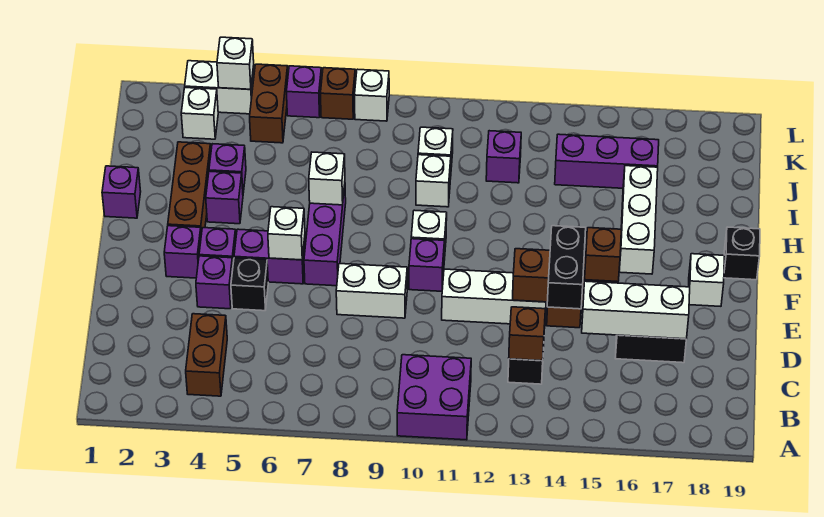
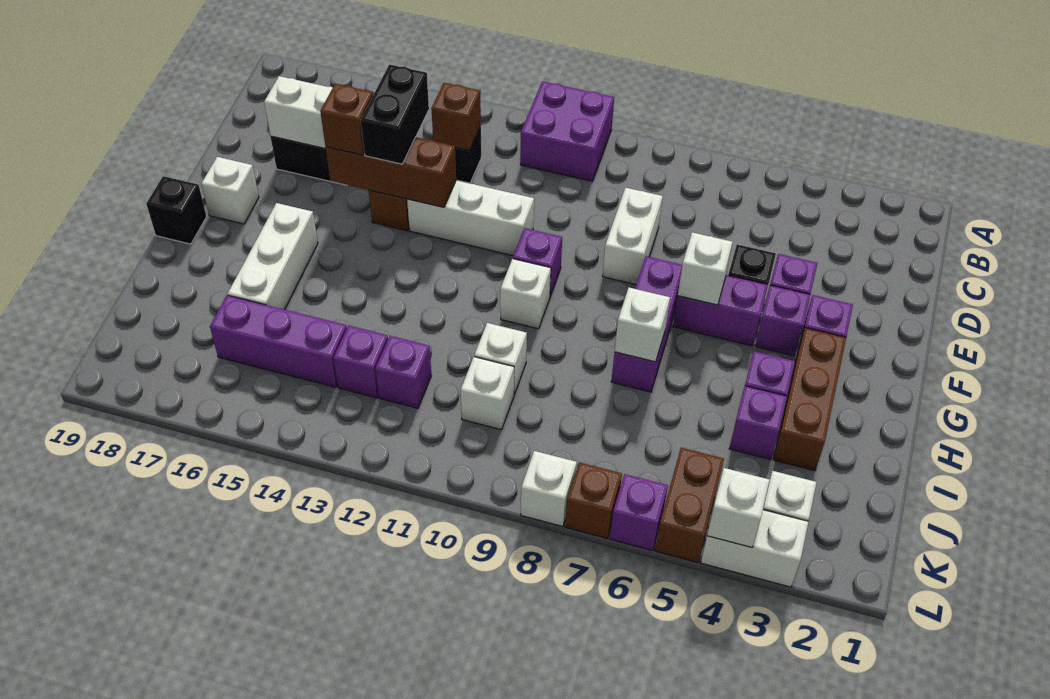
brown 1x2 brick [186,314,227,396] -> none
white 1x2 brick [336,264,407,318] -> white 1x2 brick turned to [603,188,663,285]
purple 1x1 brick [102,166,141,218] -> purple 1x1 brick moved to [333,326,388,398]

